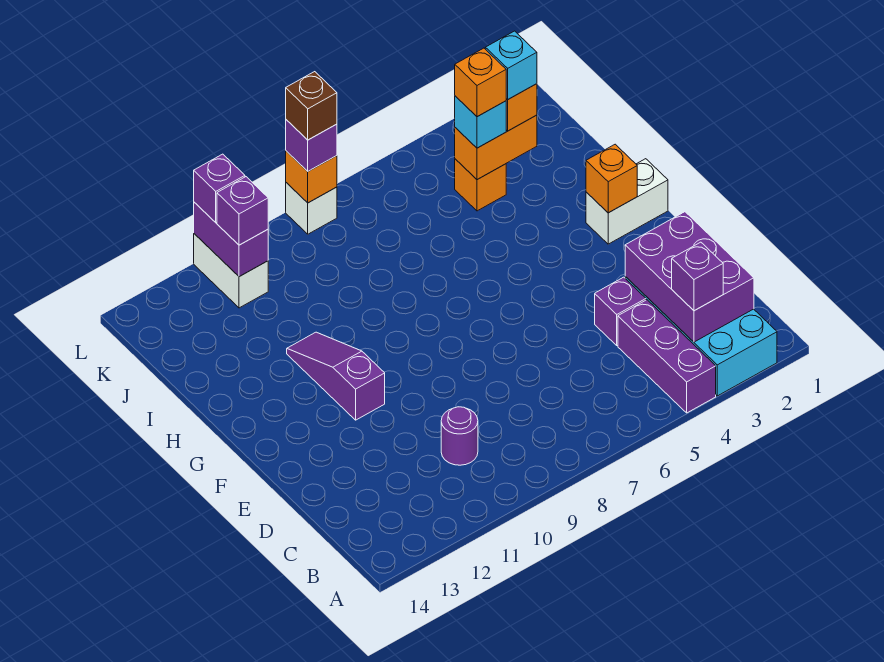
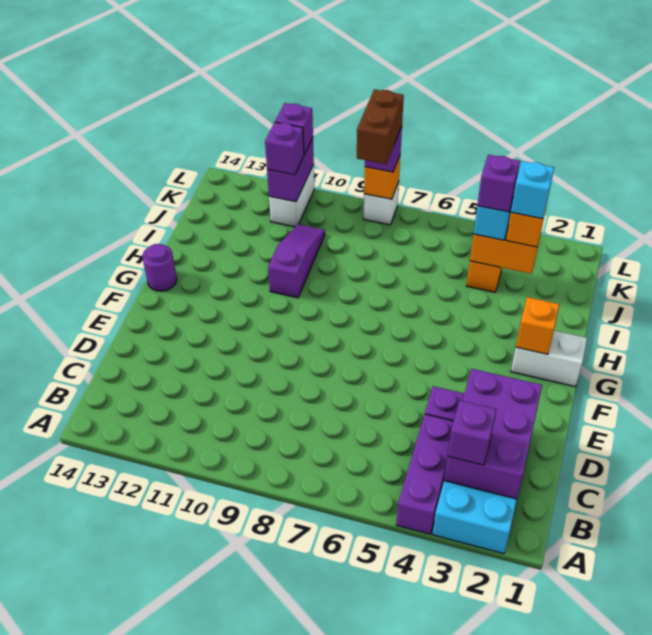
purple 1x1 round brick [441,407,478,465] -> purple 1x1 round brick moved to [142,244,177,291]
purple 1x3 slope [287,332,385,420] -> purple 1x3 slope moved to [268,224,325,298]
orange 1x1 brick [455,48,506,117] -> purple 1x1 brick [477,155,520,212]
brown 1x1 brick [286,72,337,140] -> brown 1x2 brick [357,89,404,164]

